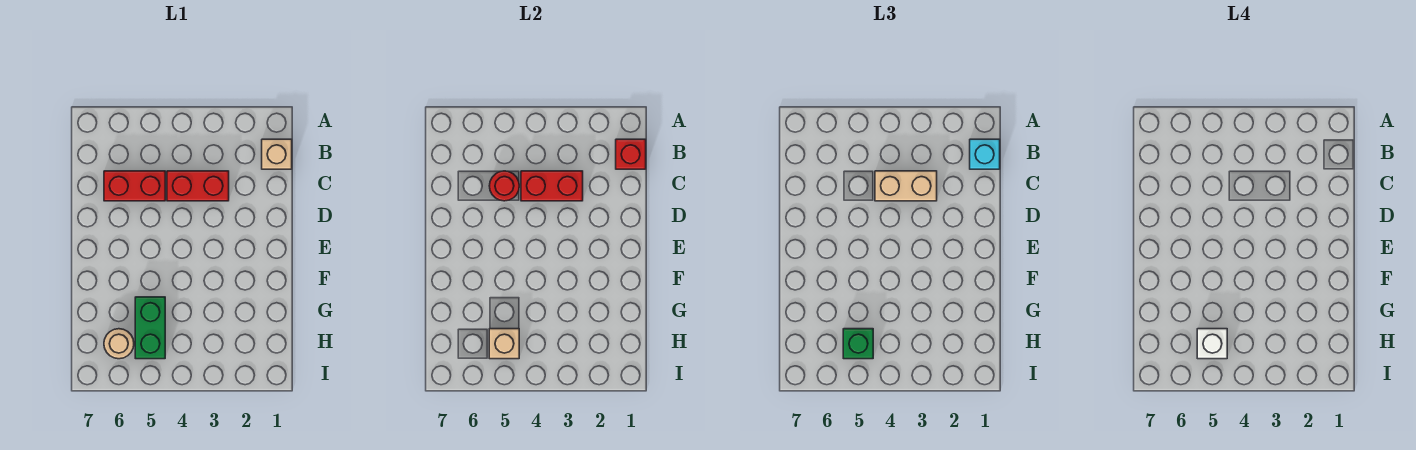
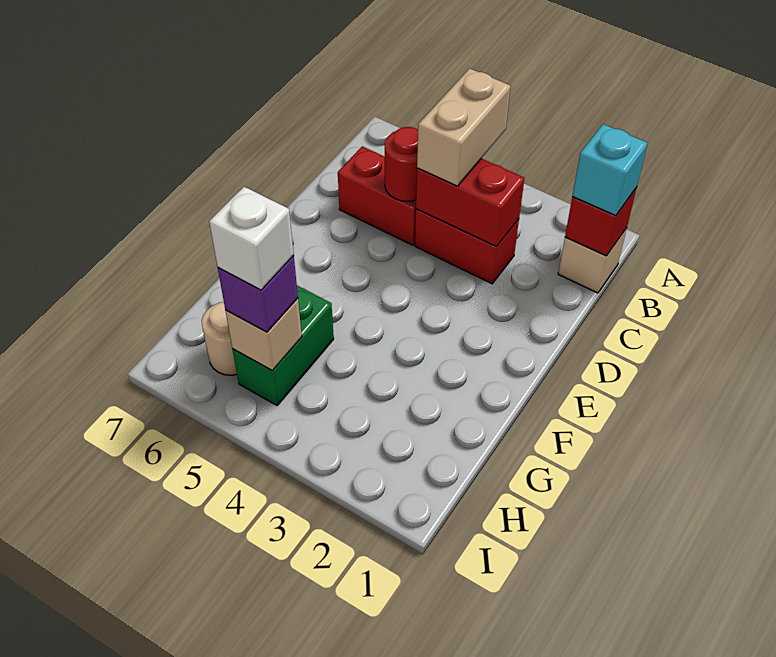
tan 1x2 brick [875,171,937,201] -> tan 1x2 brick turned to [417,68,511,186]
green 1x1 brick [843,329,873,359] -> purple 1x1 brick [218,255,298,332]

